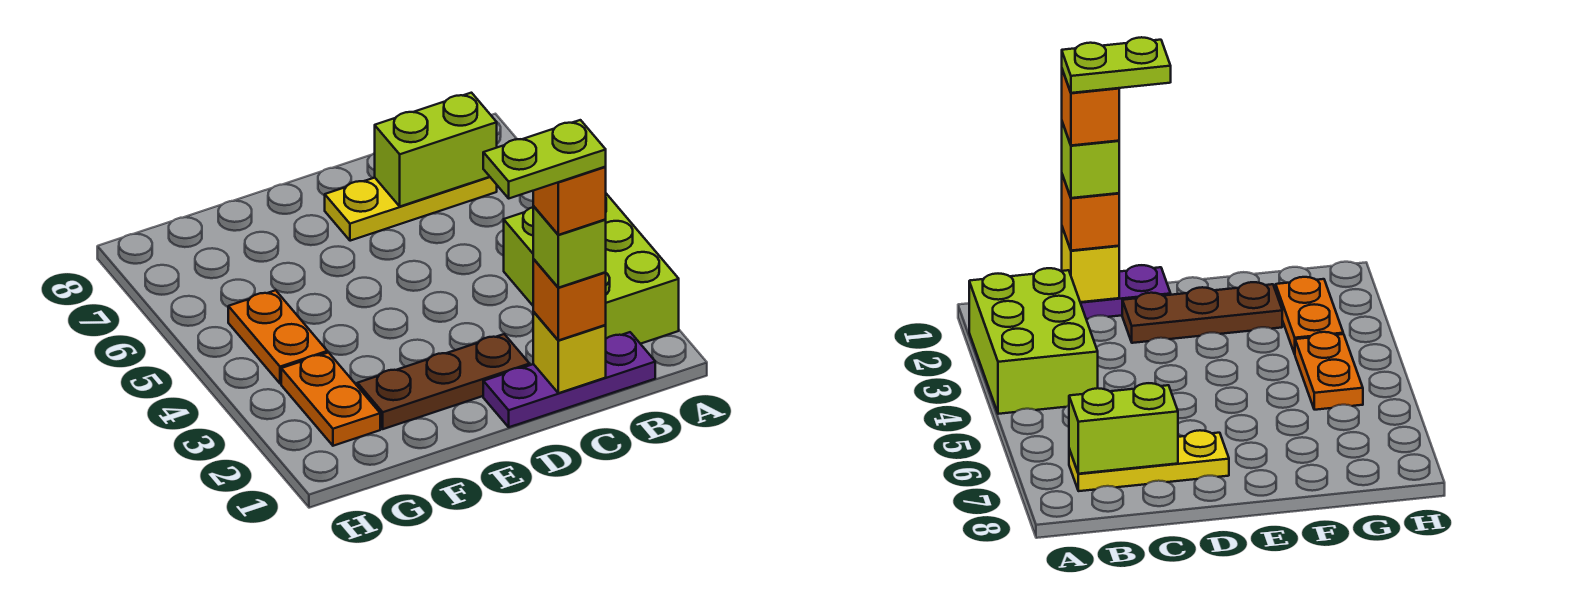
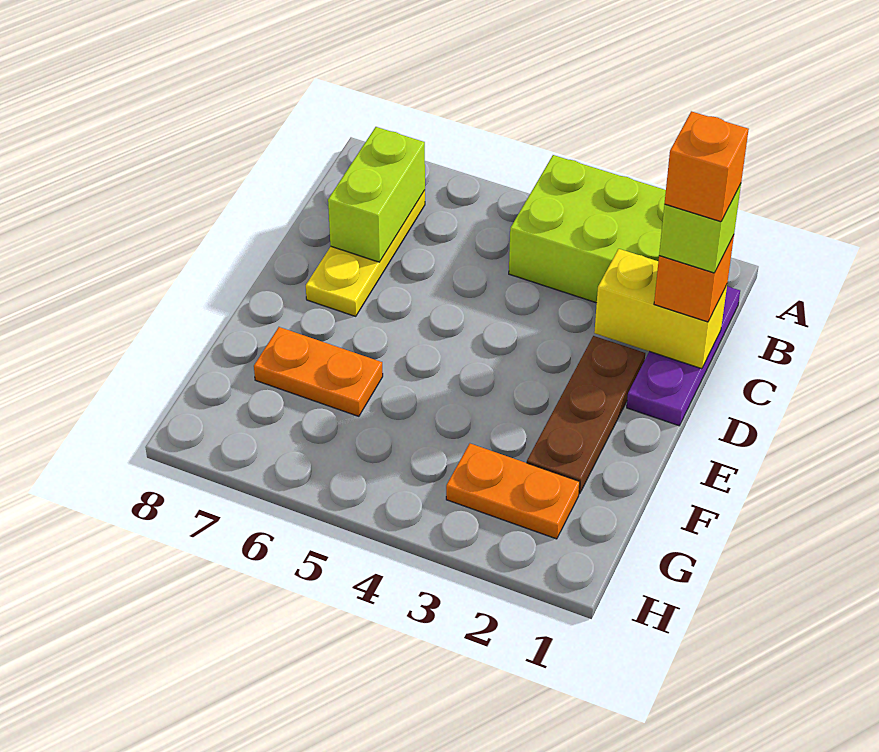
yellow 1x1 brick [533,312,606,393] -> yellow 1x2 brick [594,249,727,369]
lime 1x2 plate [483,120,606,198] -> none
orange 1x2 plate [228,290,327,384] -> orange 1x2 plate moved to [254,327,383,416]

